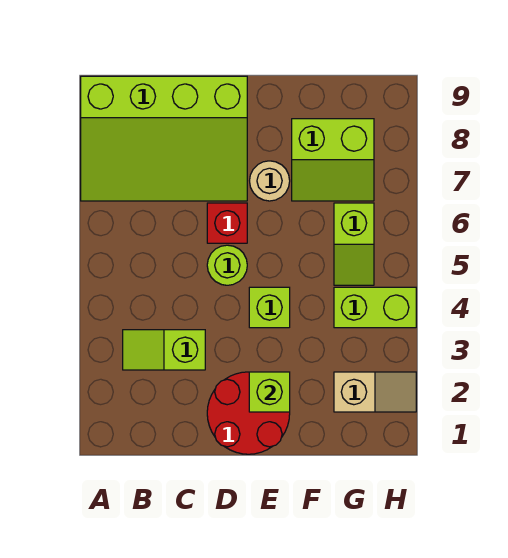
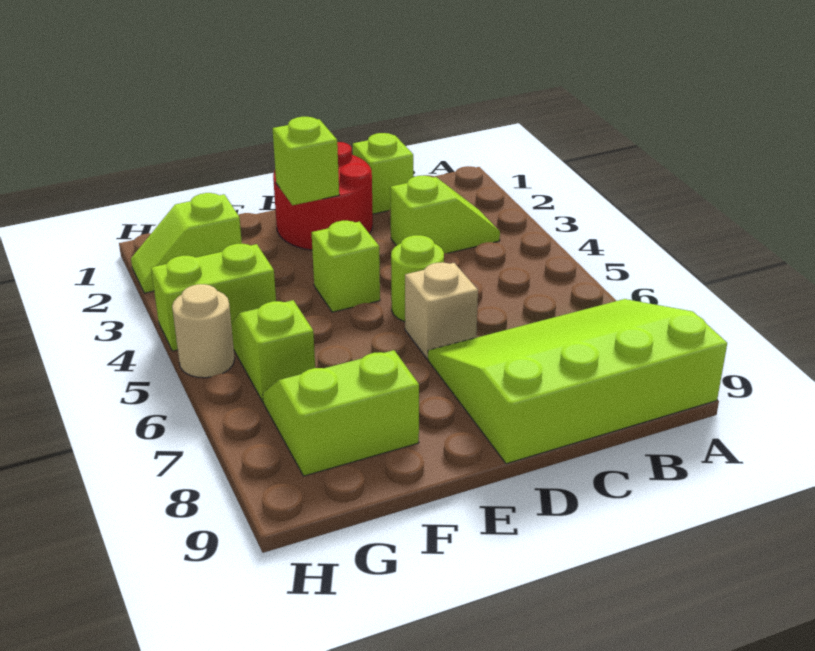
none -> lime 1x1 brick [353,133,413,214]
red 1x1 brick [207,203,247,243] -> tan 1x1 brick [405,262,478,359]
tan 1x1 round brick [250,161,290,201] -> tan 1x1 round brick moved to [172,284,235,378]
tan 1x2 slope [334,372,416,412] -> lime 1x2 slope [131,193,242,293]

